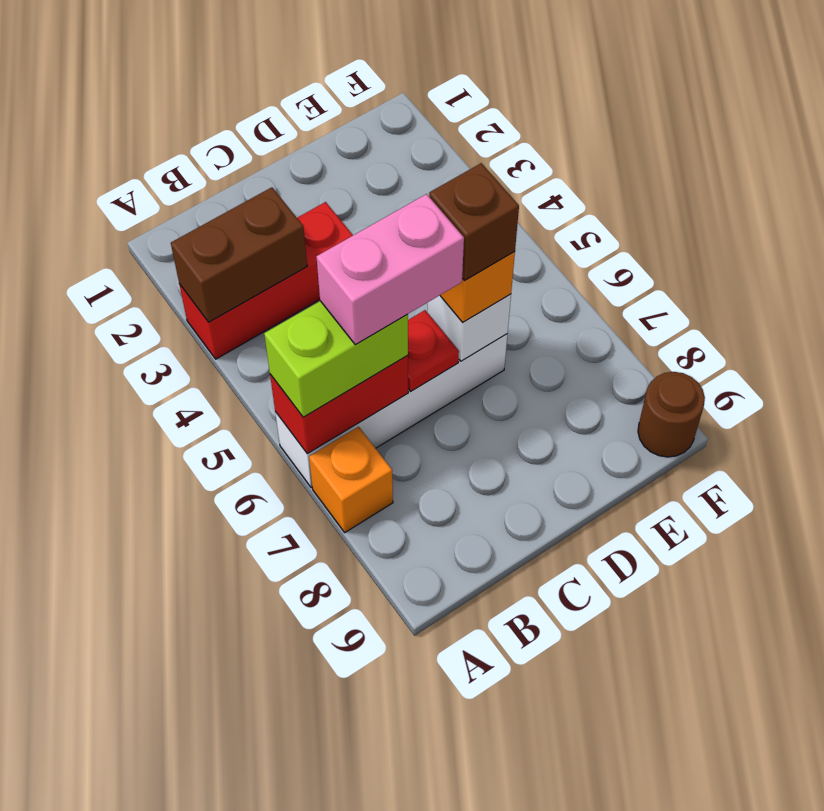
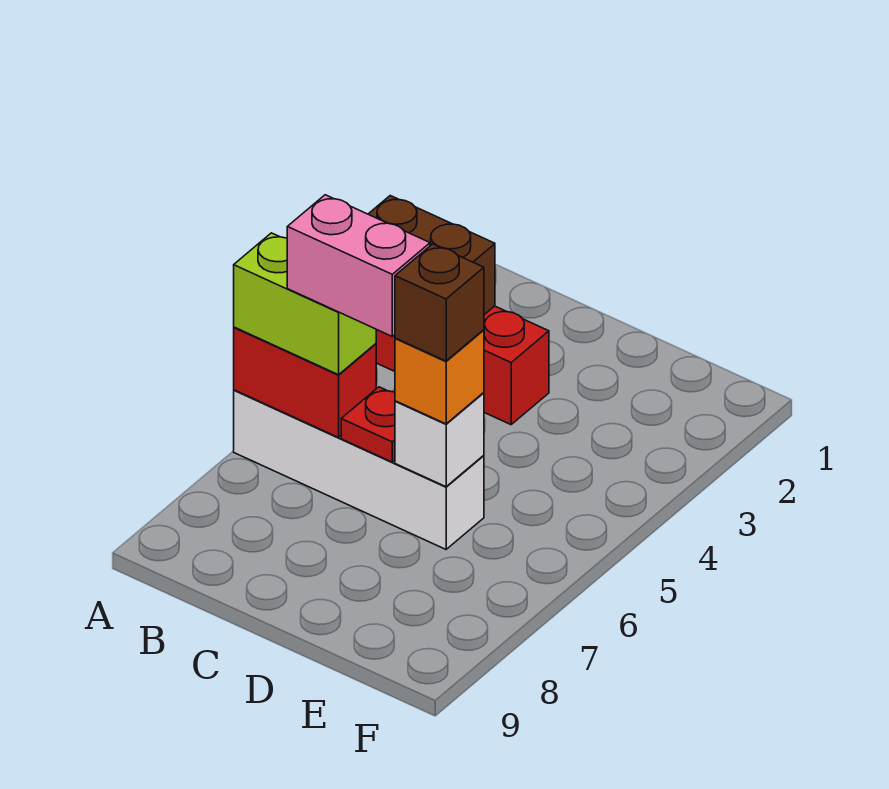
orange 1x1 brick [309,427,393,532] -> none
brown 1x1 round brick [638,372,705,457] -> none

